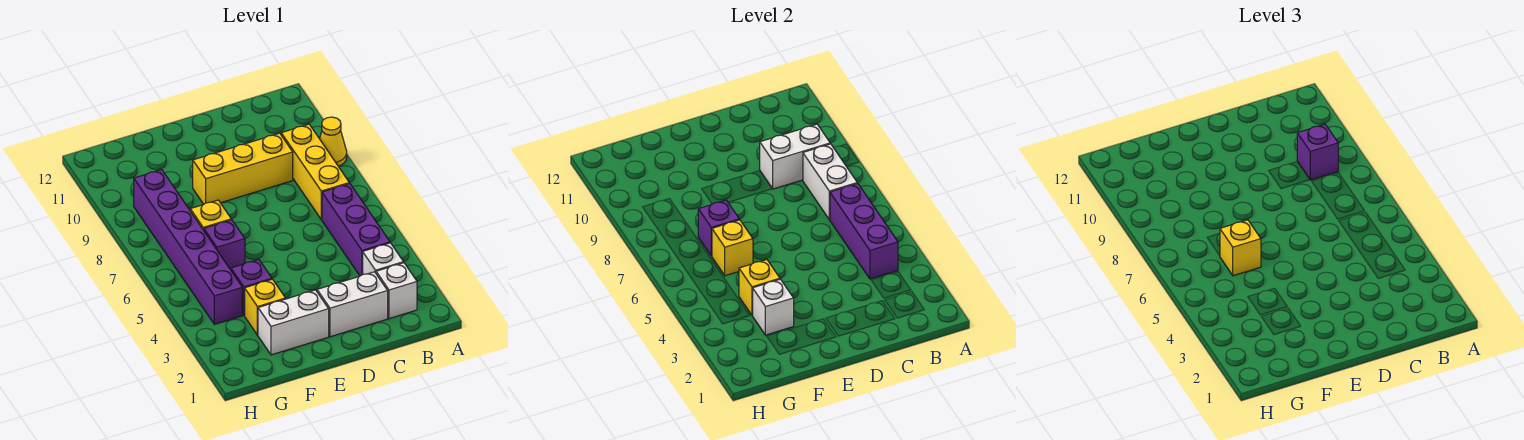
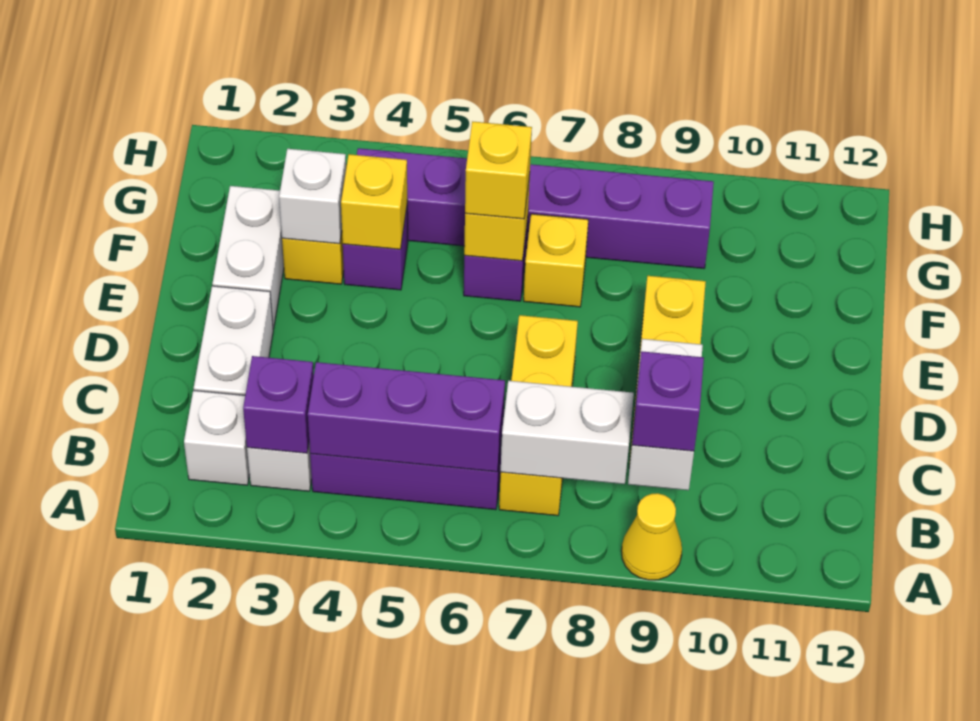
yellow 1x3 brick [281,124,349,220] -> yellow 1x3 brick turned to [499,315,578,516]
purple 1x1 brick [698,200,739,256] -> purple 1x1 brick moved to [243,356,314,453]

